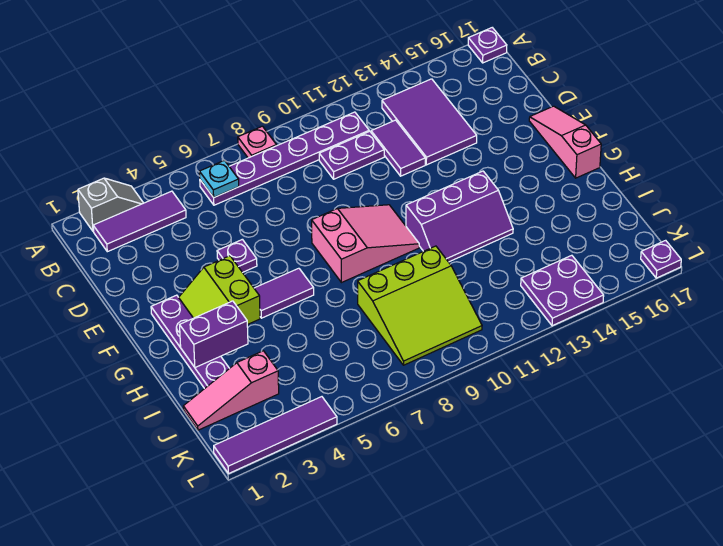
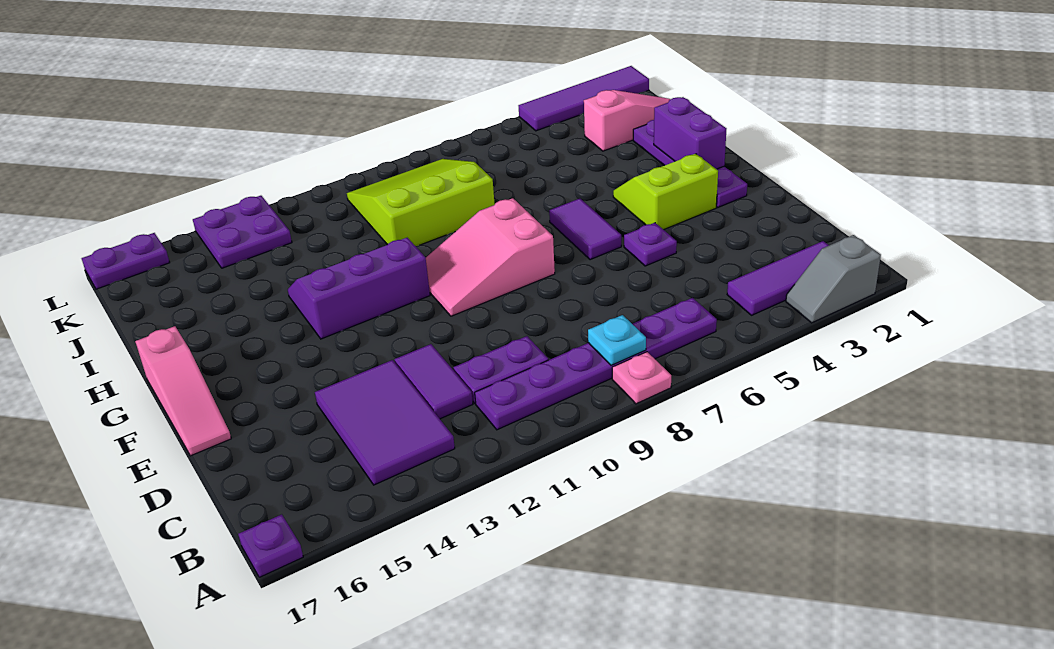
cyan 1x1 plate [199,160,239,197] -> cyan 1x1 plate moved to [588,315,646,366]
lime 2x2 slope [179,256,260,325] -> lime 2x2 slope turned to [613,154,718,230]
purple 1x2 tile [254,268,314,318] -> purple 1x2 tile turned to [549,199,621,260]
purple 1x2 brick [180,301,248,368] -> purple 1x2 brick turned to [654,97,726,169]
purple 1x1 plate [641,240,681,278] -> purple 1x2 plate [82,233,170,289]

